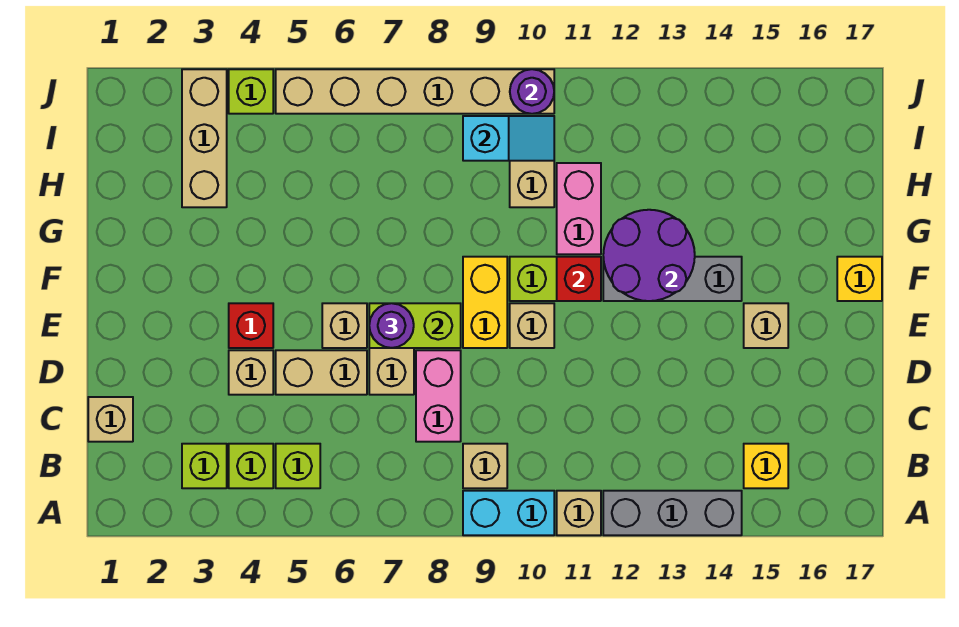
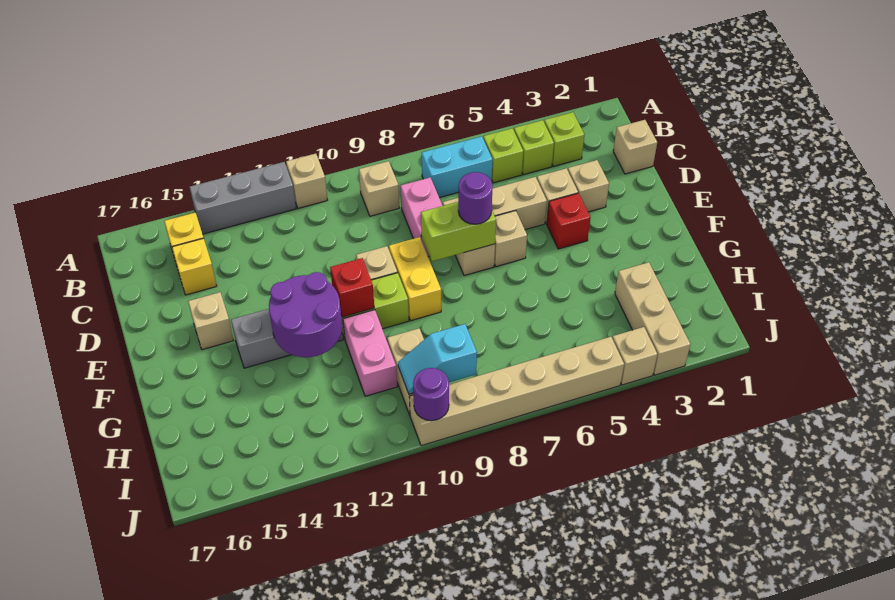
cyan 1x2 brick [463,491,554,535] -> cyan 1x2 brick moved to [422,136,493,198]
none -> tan 1x1 brick [568,160,609,212]
yellow 1x1 brick [837,257,882,301] -> yellow 1x1 brick moved to [172,238,217,295]
lime 1x1 brick [229,69,273,114] -> tan 1x1 brick [612,327,657,385]

